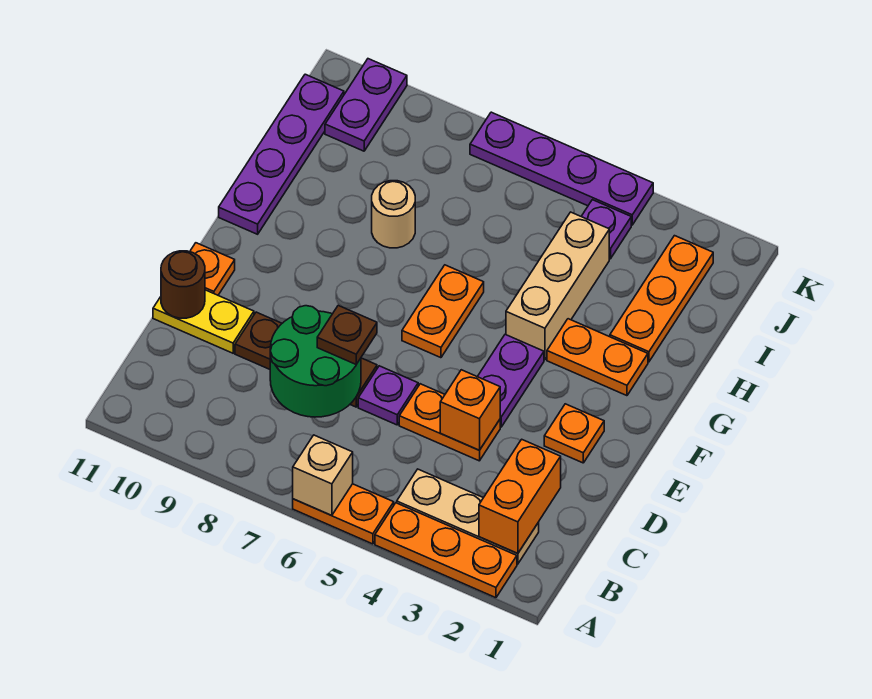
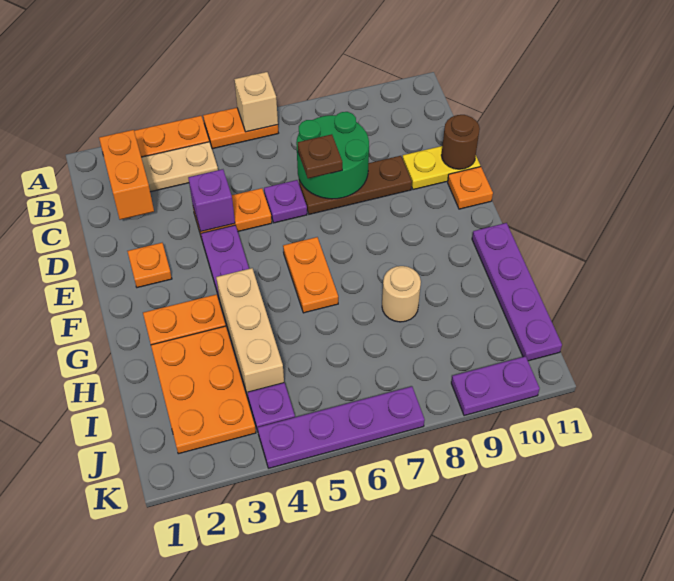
orange 1x1 brick [440,370,500,450] -> purple 1x1 brick [188,169,235,231]
orange 1x3 plate [610,236,713,362] -> orange 2x3 plate [151,326,256,454]
purple 1x2 plate [325,59,407,151] -> purple 1x2 plate turned to [451,356,540,416]

